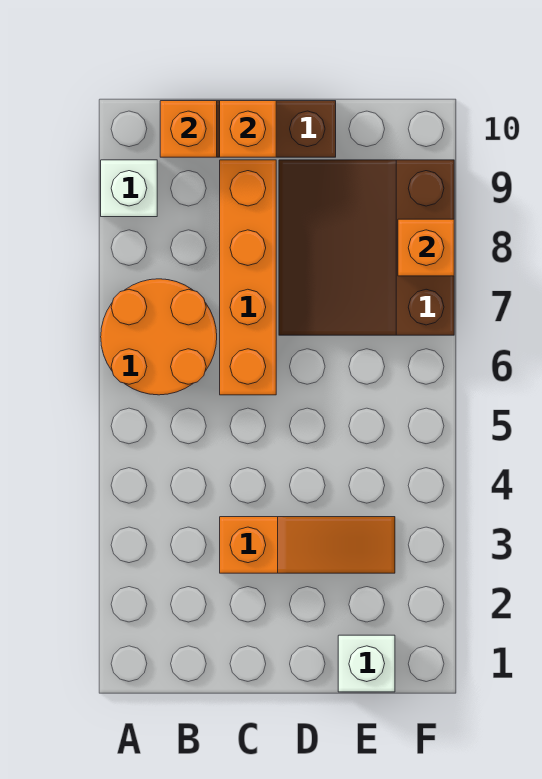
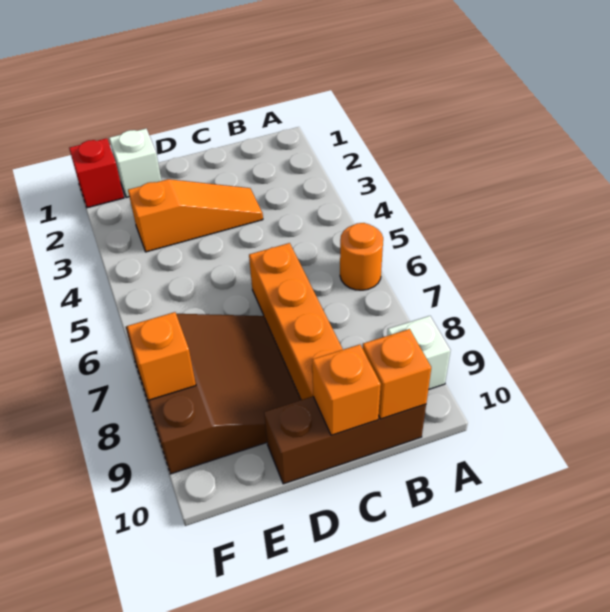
orange 2x2 round brick [101,279,217,395] -> orange 1x1 round brick [340,223,383,290]
orange 1x3 slope [220,517,395,573] -> orange 1x3 slope turned to [128,179,263,252]
none -> red 1x1 brick [69,138,124,208]

